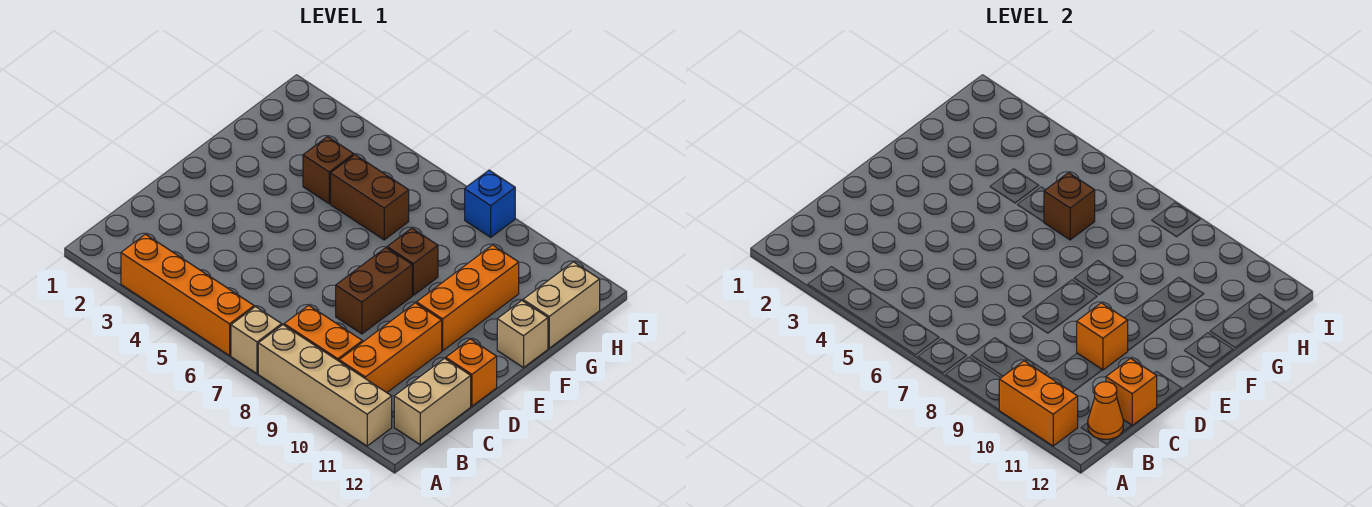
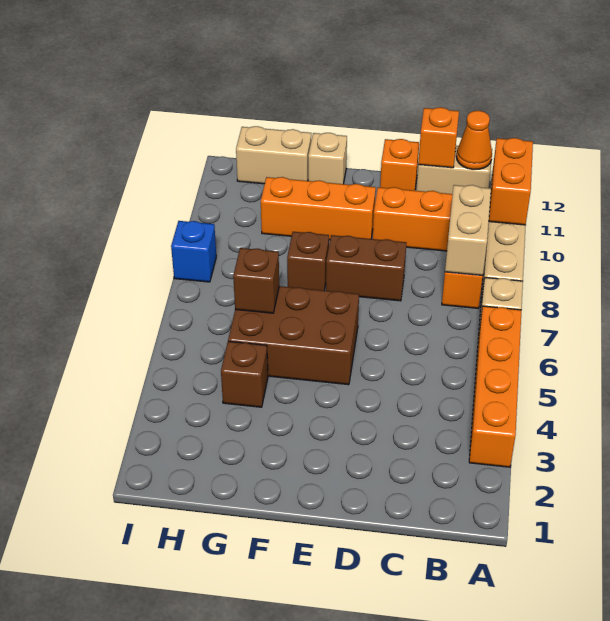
none -> tan 1x2 brick [445,185,491,275]
orange 1x1 brick [1077,303,1128,370] -> none
brown 1x2 brick [331,155,409,240] -> brown 2x3 brick [228,286,359,385]

